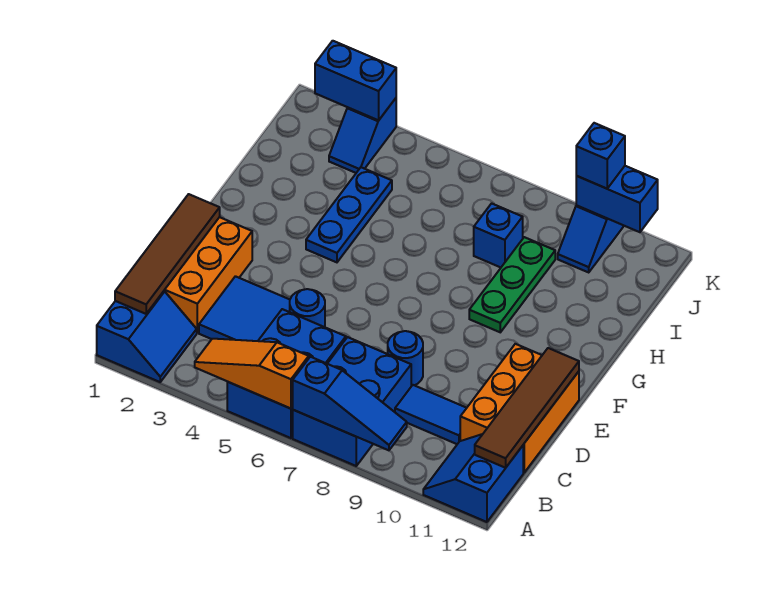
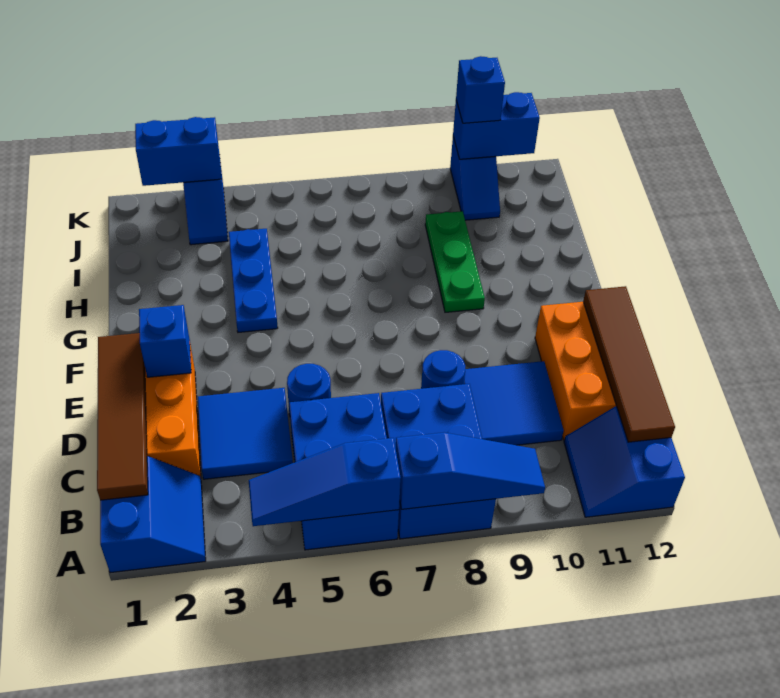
orange 1x3 slope [195,339,309,409] -> blue 1x3 slope [249,438,401,526]
blue 1x2 tile [395,385,466,444] -> blue 2x2 tile [464,361,564,445]
blue 1x1 brick [474,203,523,267] -> blue 1x1 brick moved to [139,305,191,377]

